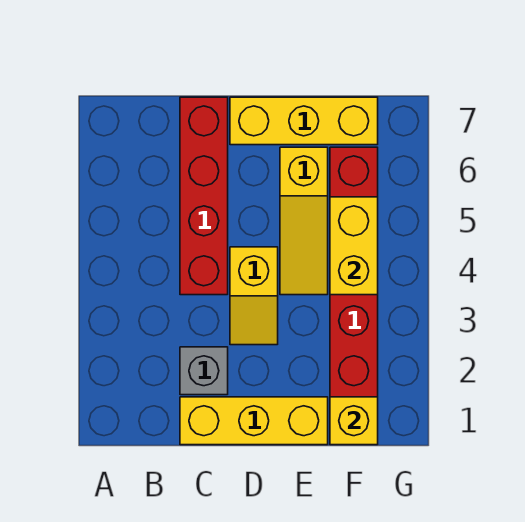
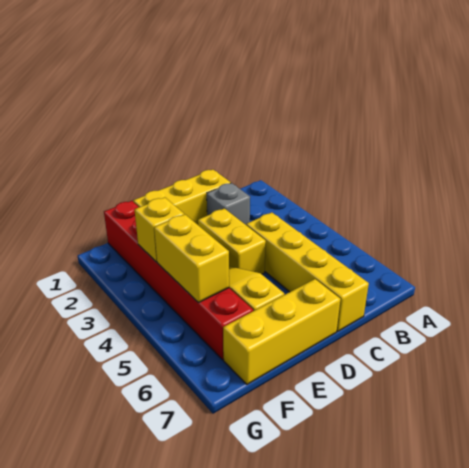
red 1x4 brick [180,97,228,295] -> yellow 1x4 brick [246,213,369,331]
yellow 1x2 slope [230,247,278,345] -> yellow 1x2 brick [198,209,266,274]
yellow 1x1 brick [330,397,378,445] -> yellow 1x1 brick moved to [135,197,184,262]

